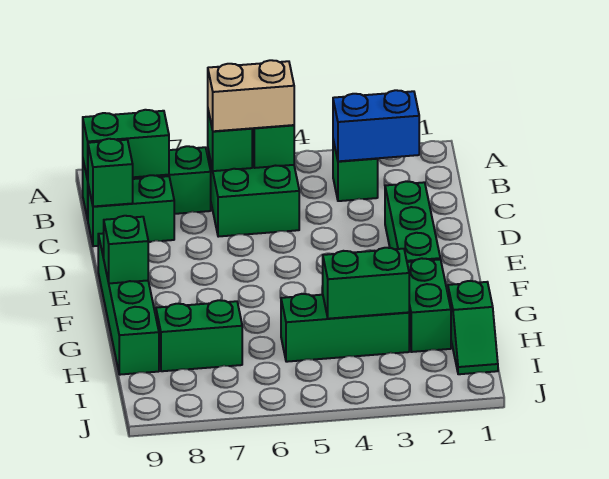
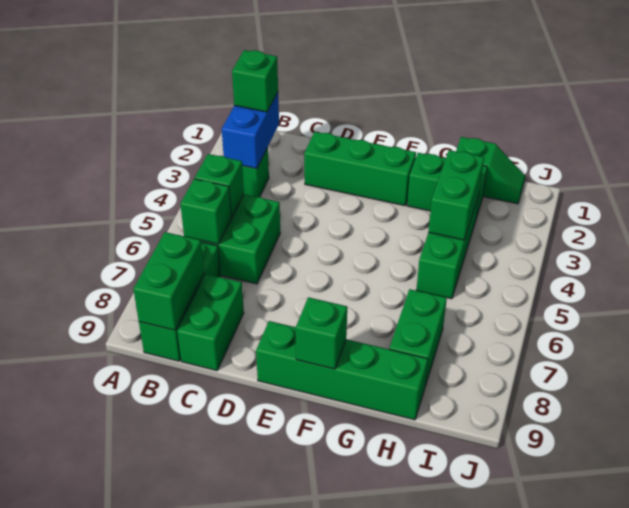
tan 1x2 brick [208,60,294,131] -> none
green 1x1 brick [88,139,133,206] -> green 1x1 brick moved to [232,50,278,112]

